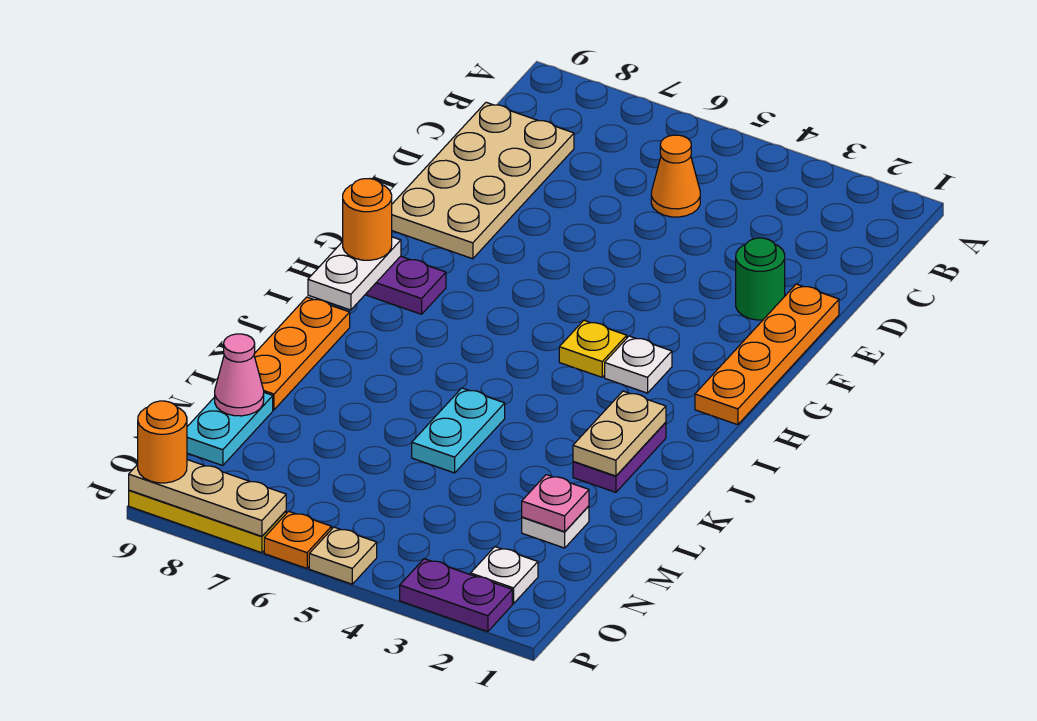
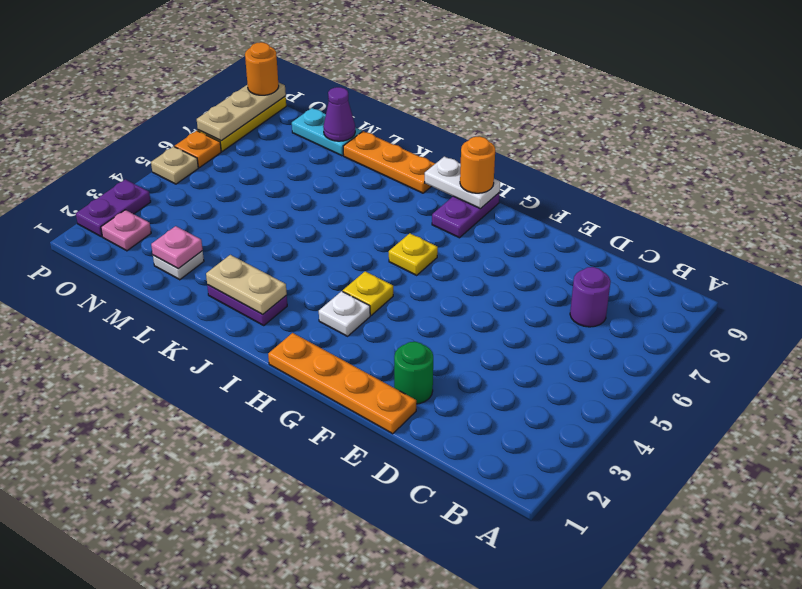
orange 1x1 cone [651,135,700,217] -> none
none -> purple 1x1 round brick [570,267,611,327]
tan 2x4 plate [392,102,574,259] -> none
none -> yellow 1x1 plate [389,233,438,275]
cyan 1x2 plate [412,388,505,473] -> none
pink 1x1 cone [215,334,264,416] -> purple 1x1 cone [323,87,355,141]
white 1x1 plate [471,547,538,604] -> pink 1x1 plate [101,210,151,251]

